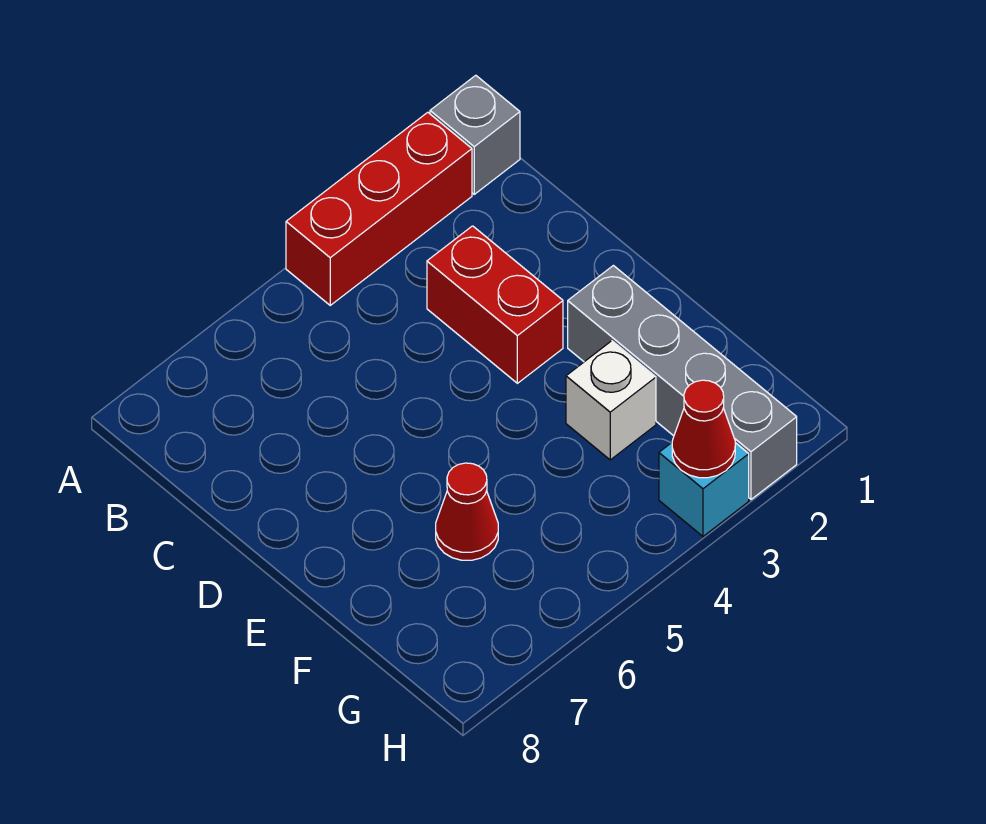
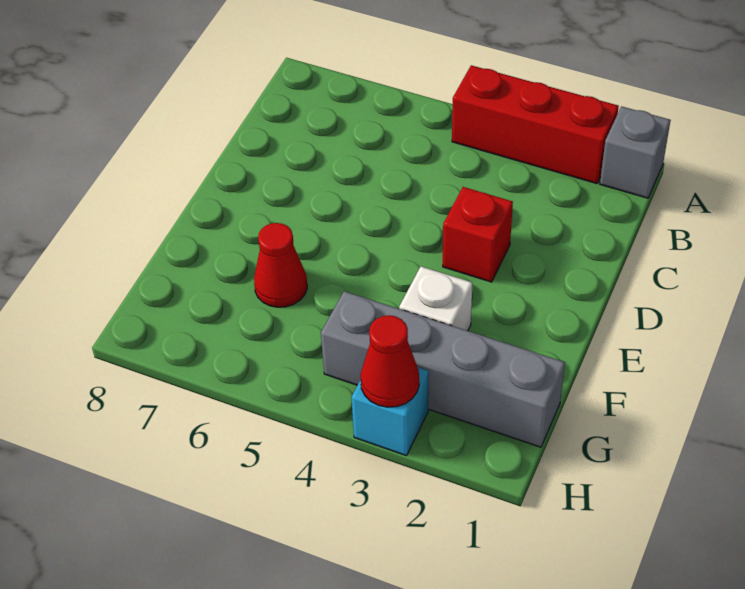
red 1x2 brick [427,226,563,383] -> red 1x1 brick [443,187,513,282]
grey 1x4 brick [568,266,797,499] -> grey 1x4 brick turned to [321,291,565,447]

